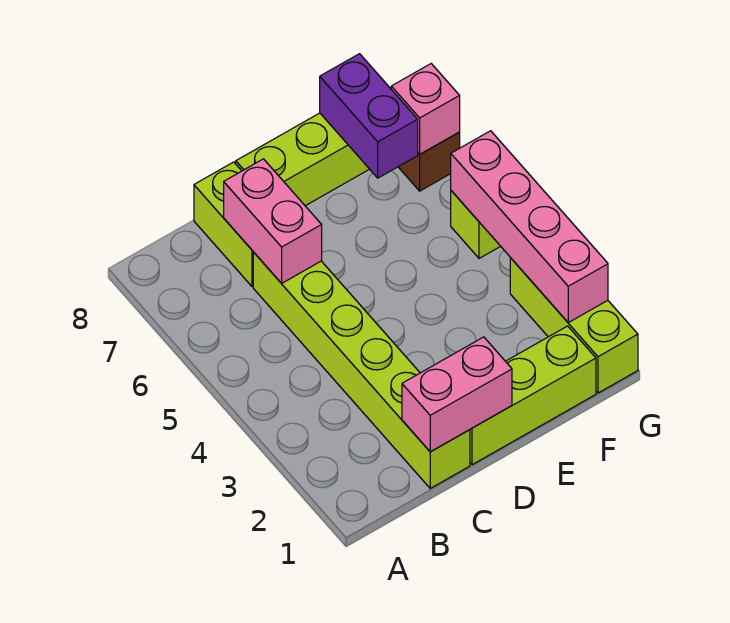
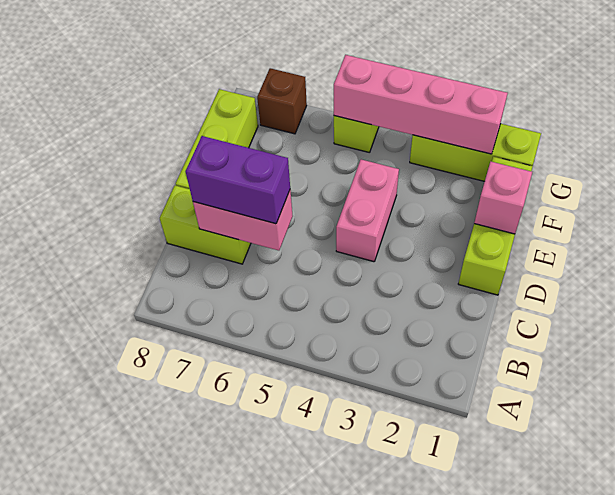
lime 1x6 brick [253,252,470,488] -> none
pink 1x2 brick [402,337,512,452] -> pink 1x2 brick moved to [336,160,399,262]
purple 1x2 brick [320,54,418,178] -> purple 1x2 brick moved to [186,136,290,224]
pink 1x1 brick [391,64,460,154] -> pink 1x1 brick moved to [474,162,532,234]

